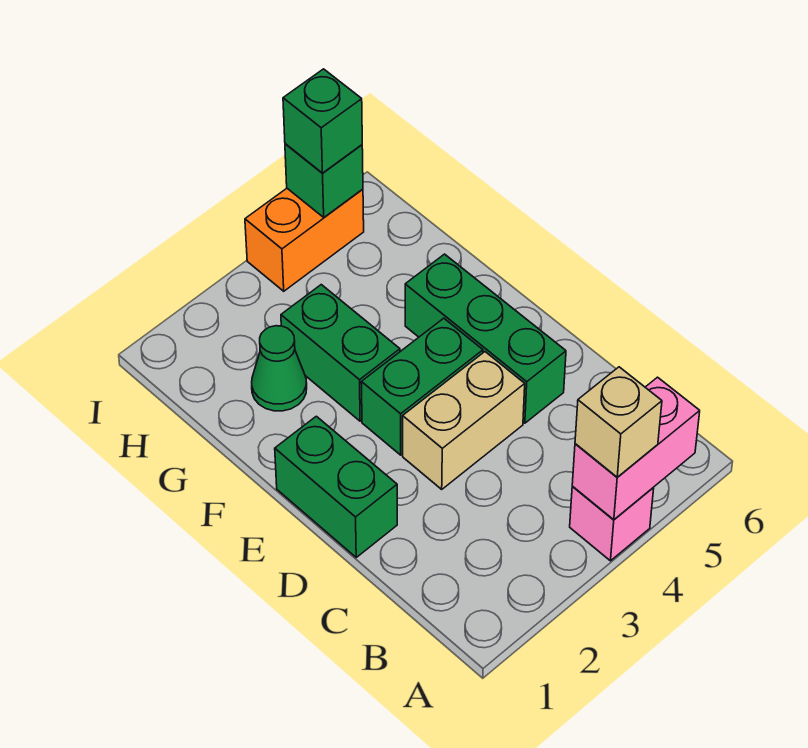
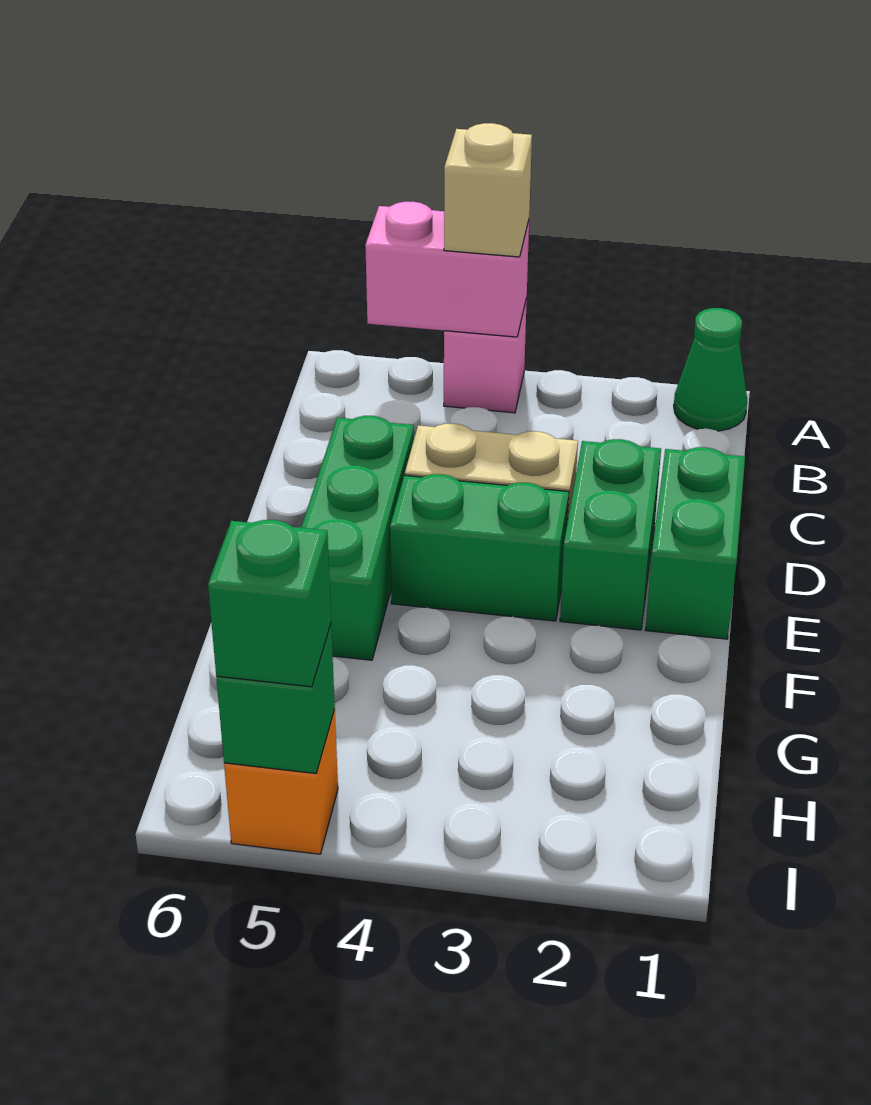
green 1x2 brick [281,285,400,421] -> green 1x2 brick moved to [560,439,661,630]
green 1x1 cone [252,326,307,411] -> green 1x1 cone moved to [674,308,747,431]
orange 1x2 brick [245,188,364,291] -> orange 1x1 brick [224,709,338,854]

